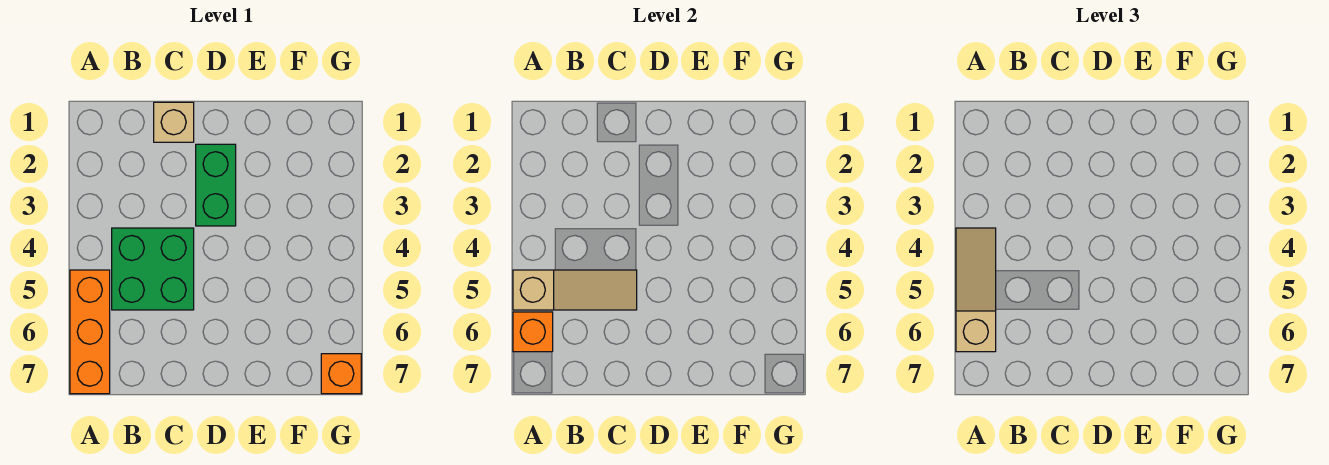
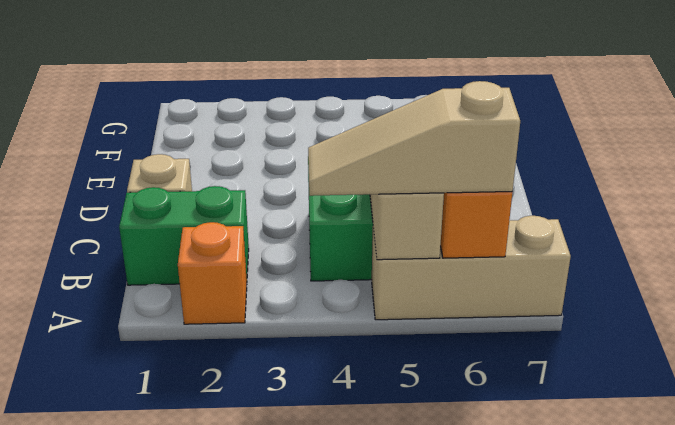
orange 1x3 brick [70,270,110,394] -> tan 1x3 brick [372,216,571,320]
green 1x2 brick [196,144,236,226] -> green 1x2 brick moved to [119,186,249,285]
orange 1x1 brick [321,354,361,394] -> orange 1x1 brick moved to [178,222,247,324]

